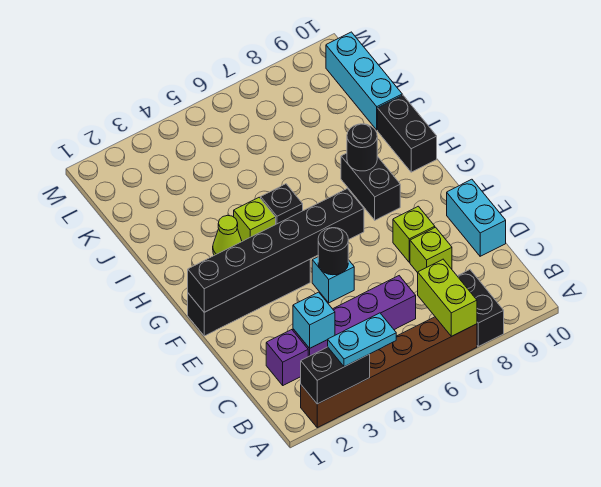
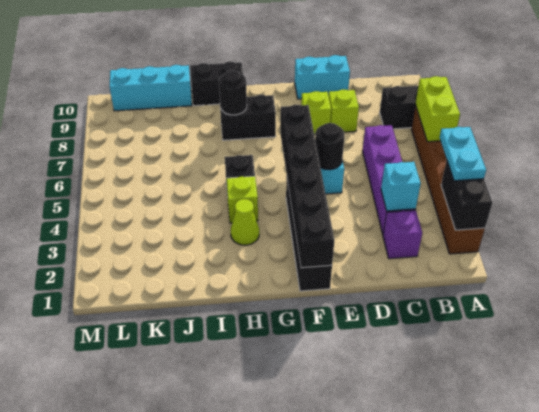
lime 1x2 brick [418,259,477,336] -> lime 1x2 brick turned to [415,76,460,142]

